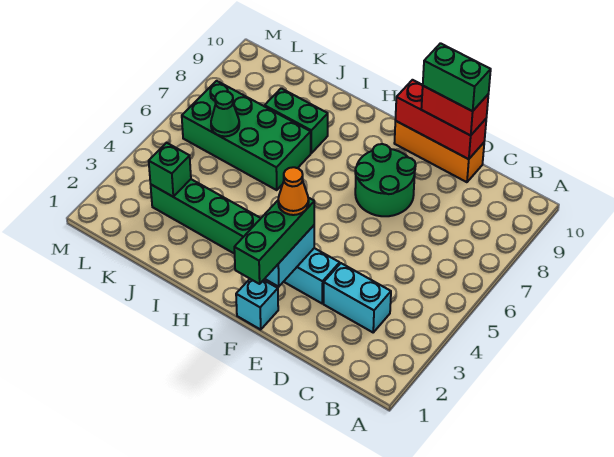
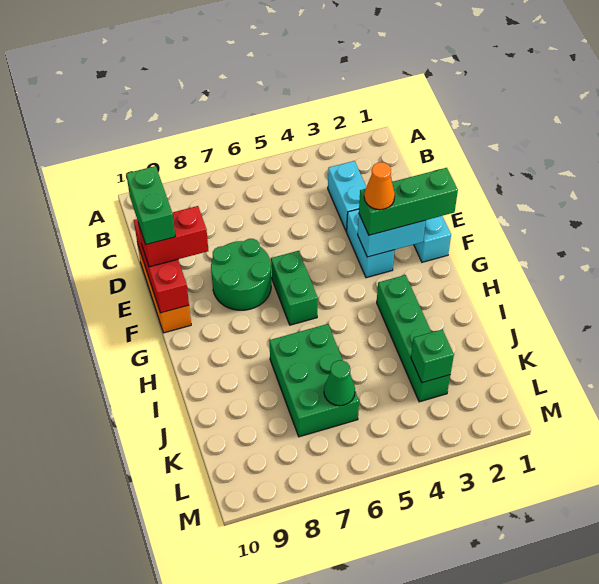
red 1x2 brick [421,86,489,135] -> red 1x2 brick turned to [138,206,208,267]
green 2x4 brick [182,81,311,190] -> green 2x3 brick [269,324,359,437]
green 1x2 brick [265,88,328,153] -> green 1x2 brick moved to [271,251,318,325]

